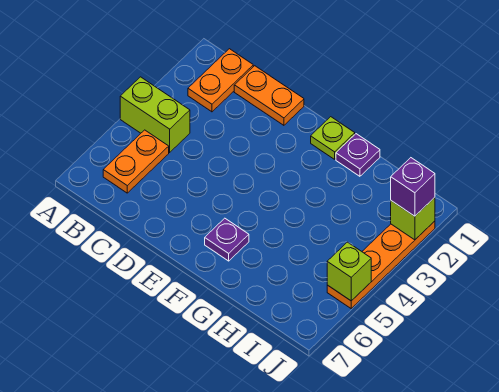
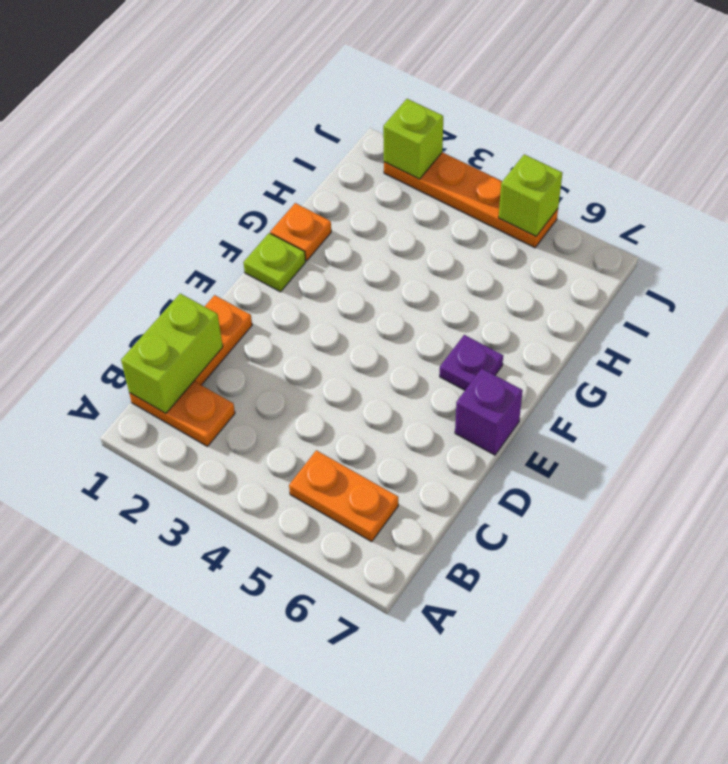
lime 1x2 brick [120,77,190,152] -> lime 1x2 brick moved to [121,294,223,413]
purple 1x1 plate [336,134,380,176] -> orange 1x1 plate [270,203,331,261]
purple 1x1 brick [391,158,435,216] -> purple 1x1 brick moved to [455,369,523,455]

